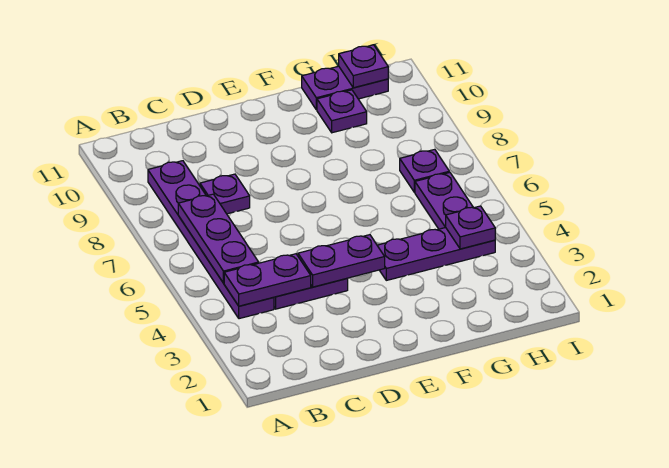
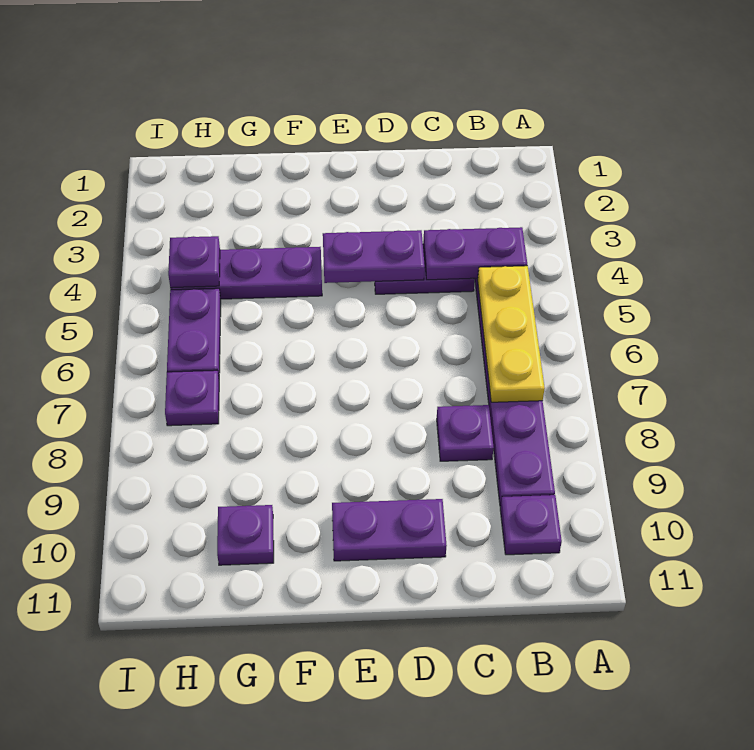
purple 1x3 plate [178,194,259,283] -> yellow 1x3 plate [477,266,545,402]
purple 1x2 plate [302,66,388,110] -> purple 1x2 plate moved to [332,499,447,561]
purple 1x1 plate [339,45,388,88] -> purple 1x1 plate moved to [500,495,562,555]

